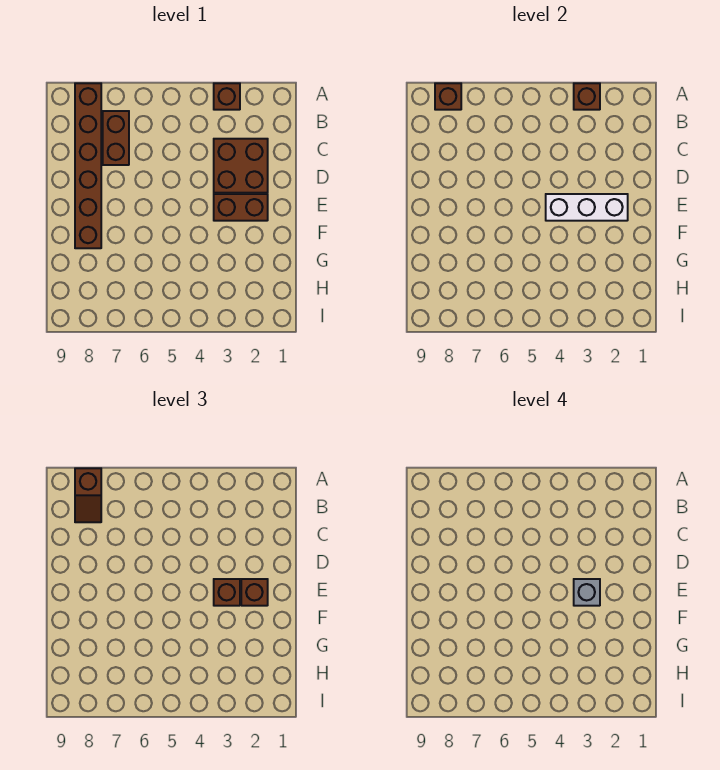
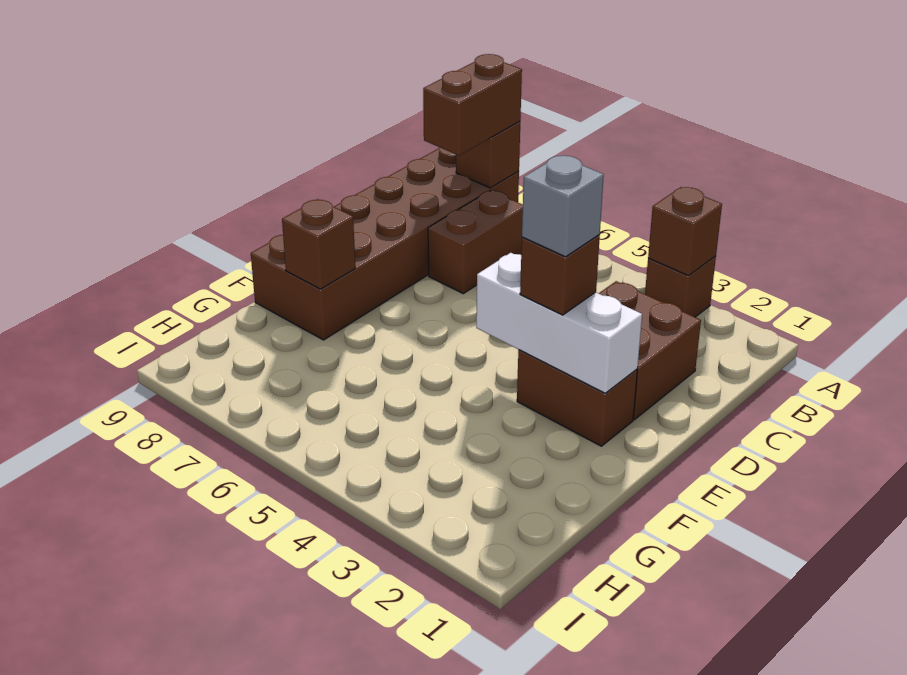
brown 1x6 brick [75,83,101,248] -> brown 2x6 brick [251,147,519,340]
brown 1x2 slope [75,468,101,522] -> brown 1x2 brick [423,54,522,156]
brown 1x1 brick [241,579,268,606] -> brown 1x1 brick moved to [282,199,355,289]

